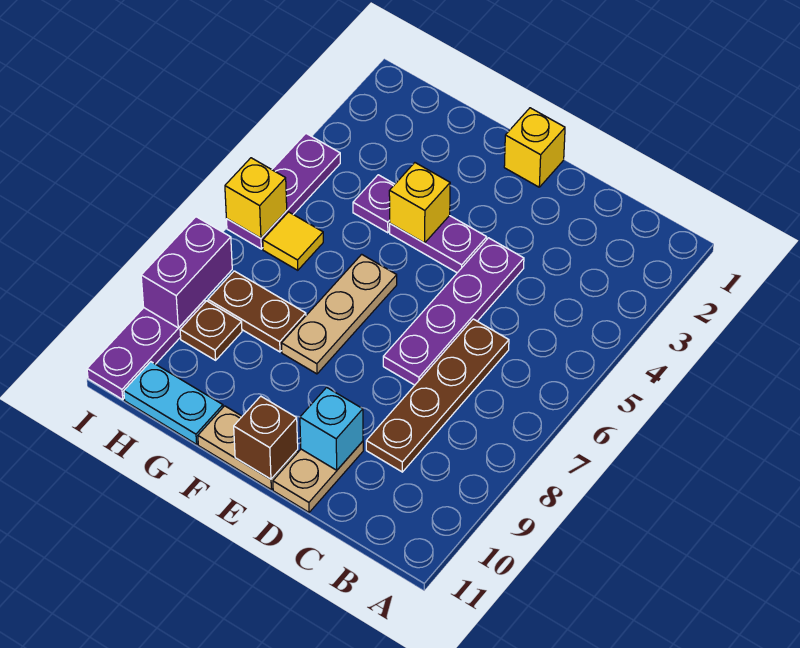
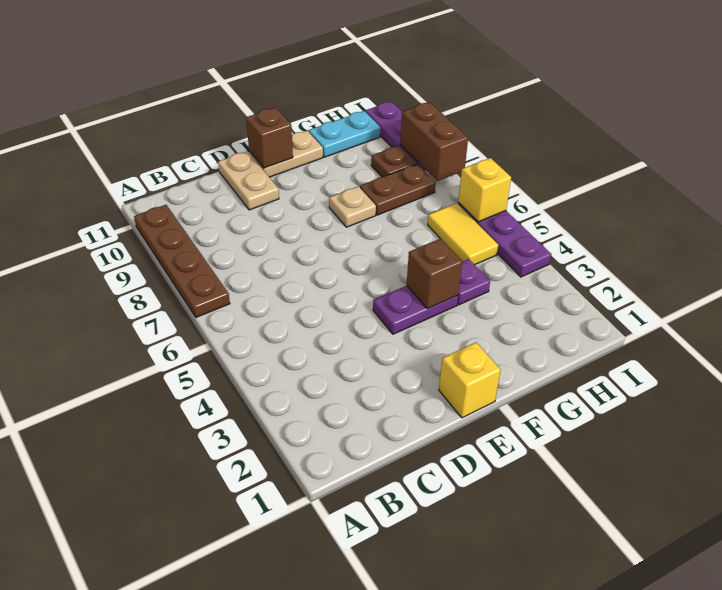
brown 1x4 plate [366,319,509,472] -> brown 1x4 plate moved to [134,205,230,317]
purple 1x4 plate [383,238,524,385] -> none
cyan 1x1 brick [300,387,363,470] -> none
yellow 1x1 brick [389,163,450,243] -> brown 1x1 brick [407,239,462,309]
tan 1x3 plate [282,254,397,374] -> tan 1x1 plate [329,186,376,227]
yellow 1x1 tile [263,212,323,270] -> yellow 1x2 tile [428,203,498,265]
purple 1x2 brick [141,217,232,328] -> brown 1x2 brick [400,102,468,181]

